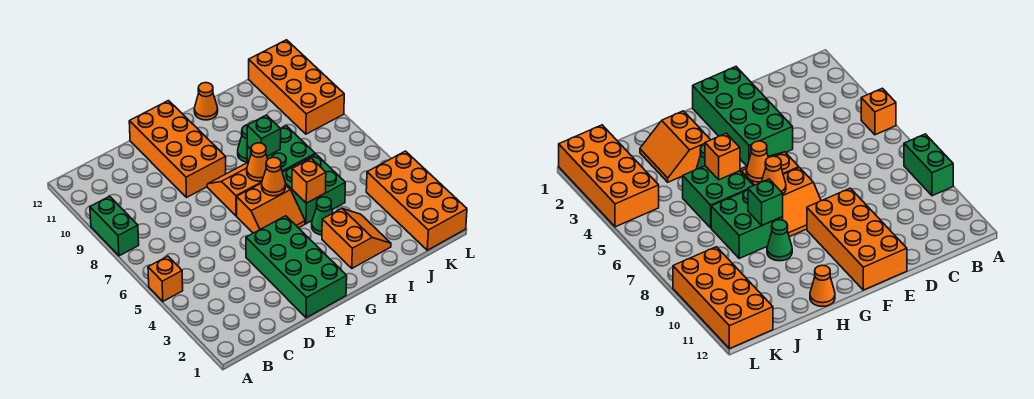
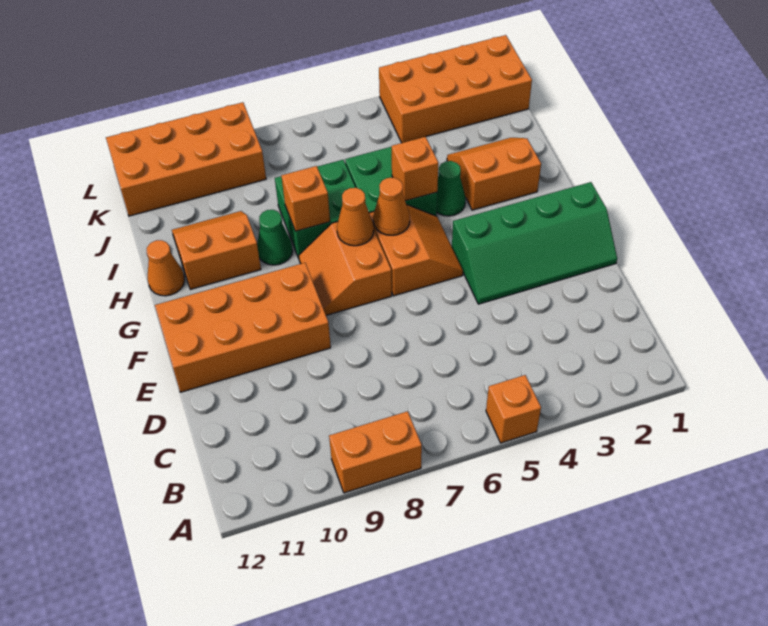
green 1x2 brick [90,196,139,256] -> orange 1x2 brick [329,411,422,493]
green 2x4 brick [246,216,347,318] -> green 2x4 slope [452,182,617,304]
green 1x1 brick [247,115,281,156] -> orange 1x1 brick [282,166,330,231]
none -> orange 2x2 slope [172,211,261,289]

